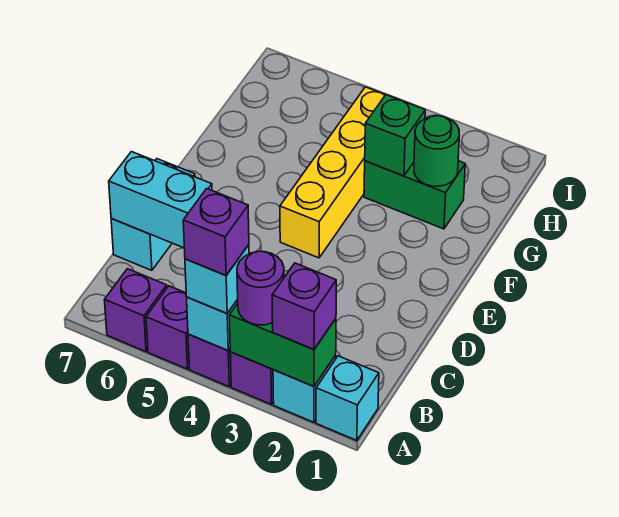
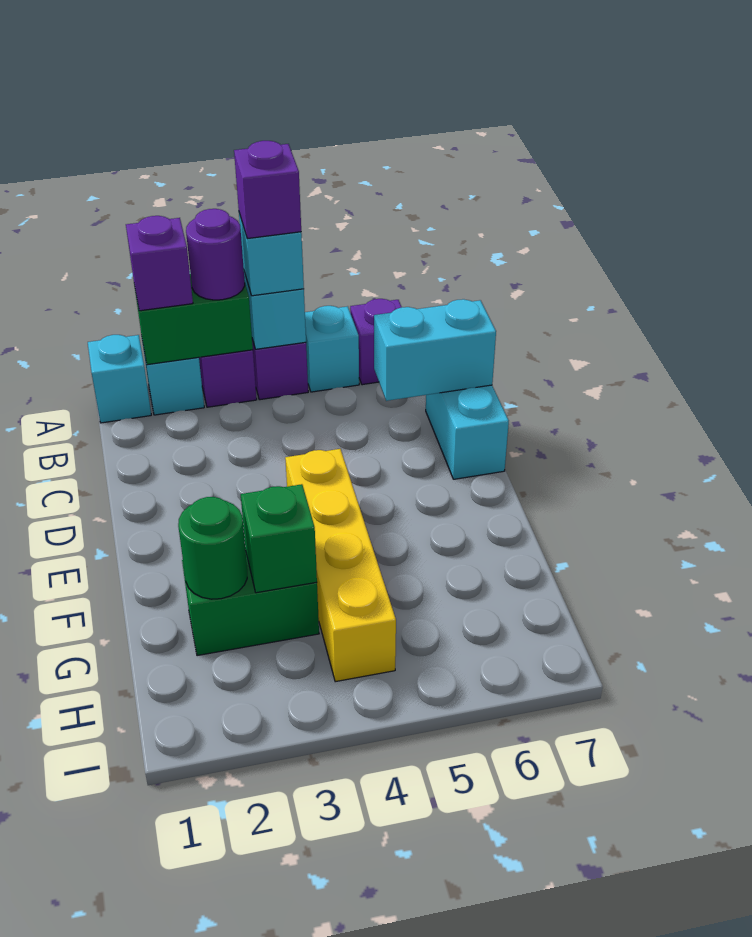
purple 1x1 brick [146,286,189,369] -> cyan 1x1 brick [305,306,359,392]

